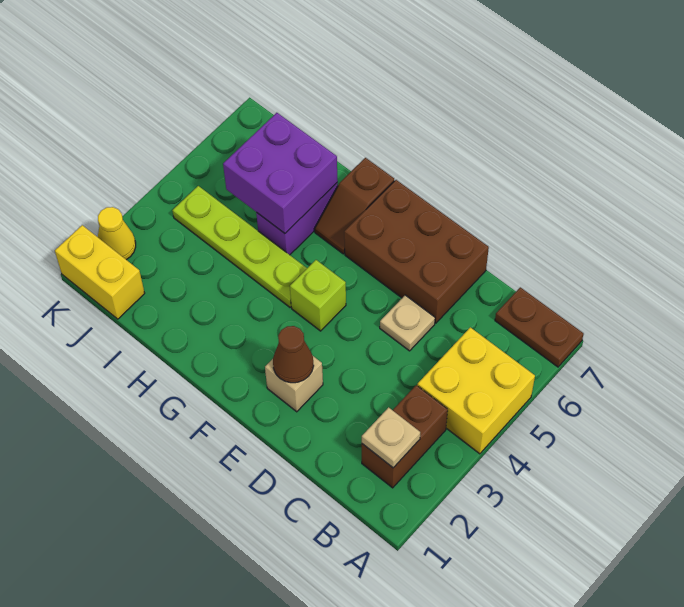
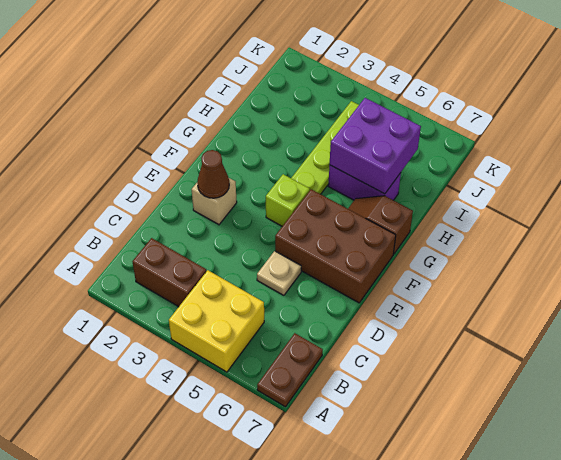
tan 1x1 plate [362,407,420,468] -> none
brown 2x3 brick [344,180,489,323] -> brown 2x3 brick turned to [275,189,396,303]
yellow 1x2 brick [55,225,145,319] -> none
yellow 1x1 cone [98,207,136,260] -> none

